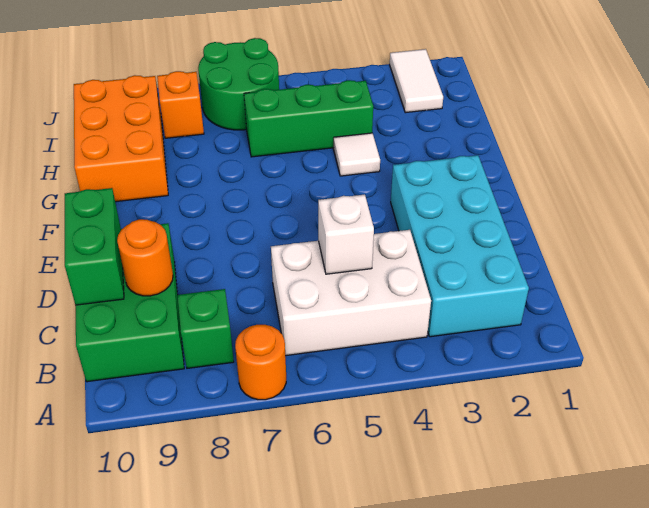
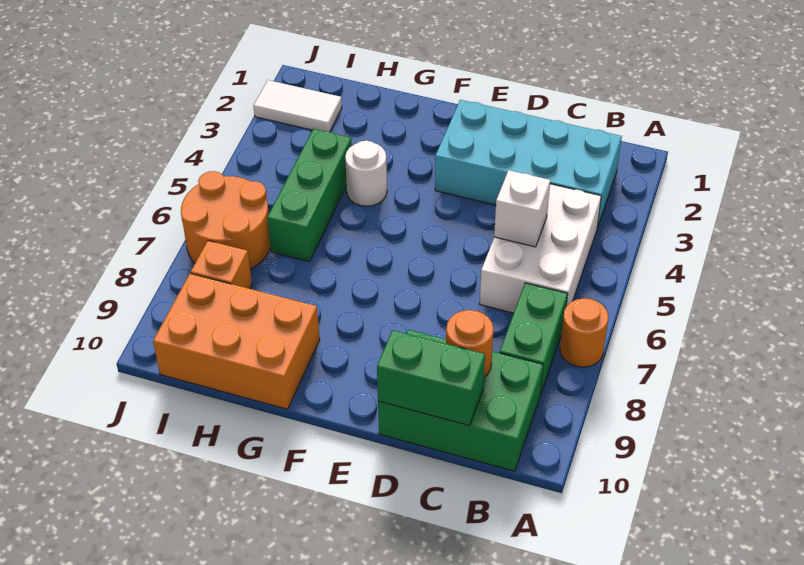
green 1x1 brick [177,289,234,368] -> green 1x2 brick [500,283,568,396]
white 1x1 tile [333,133,380,176] -> white 1x1 round brick [345,141,387,206]
green 2x2 round brick [198,38,279,130] -> orange 2x2 round brick [181,171,270,269]

